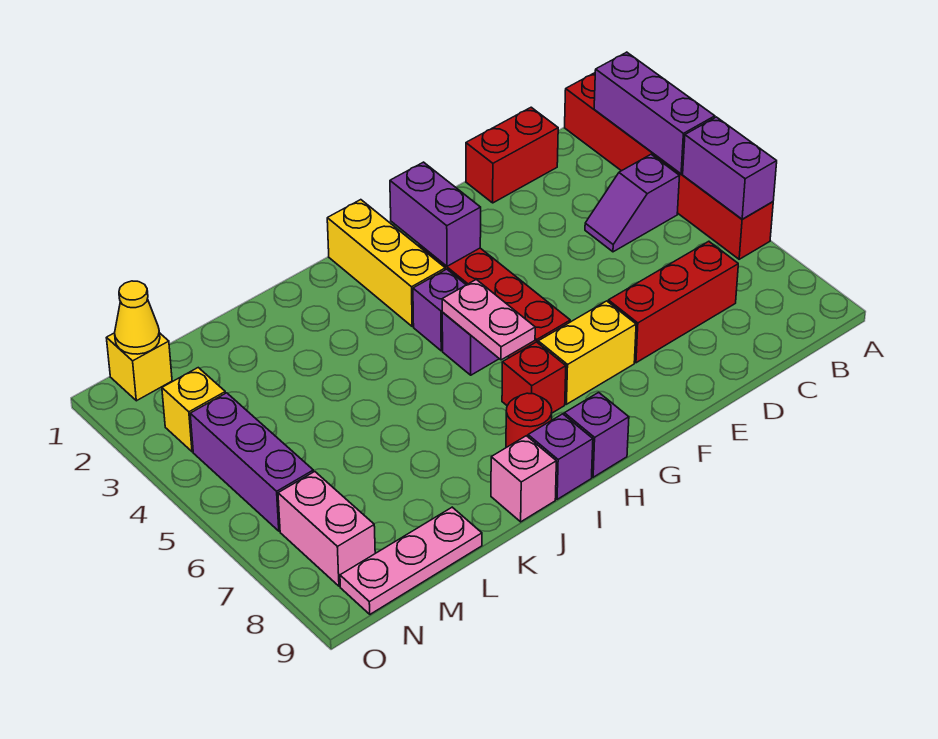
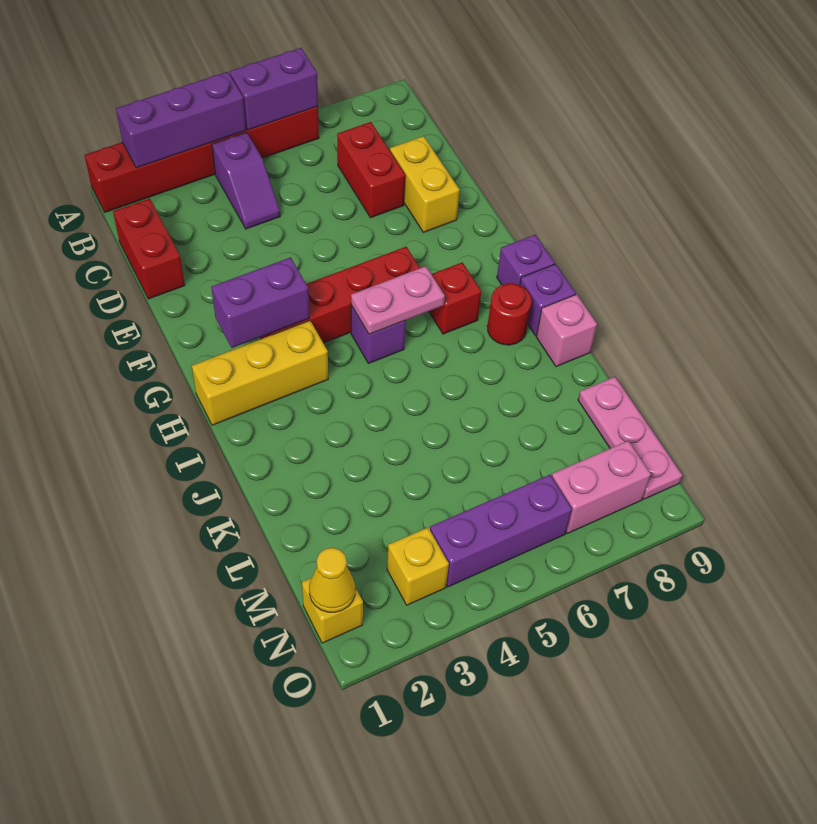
red 1x3 brick [608,241,738,363] -> red 1x2 brick [337,122,405,218]
yellow 1x2 brick [538,301,636,404] -> yellow 1x2 brick moved to [390,136,460,232]
purple 1x1 brick [413,269,466,351] -> none

